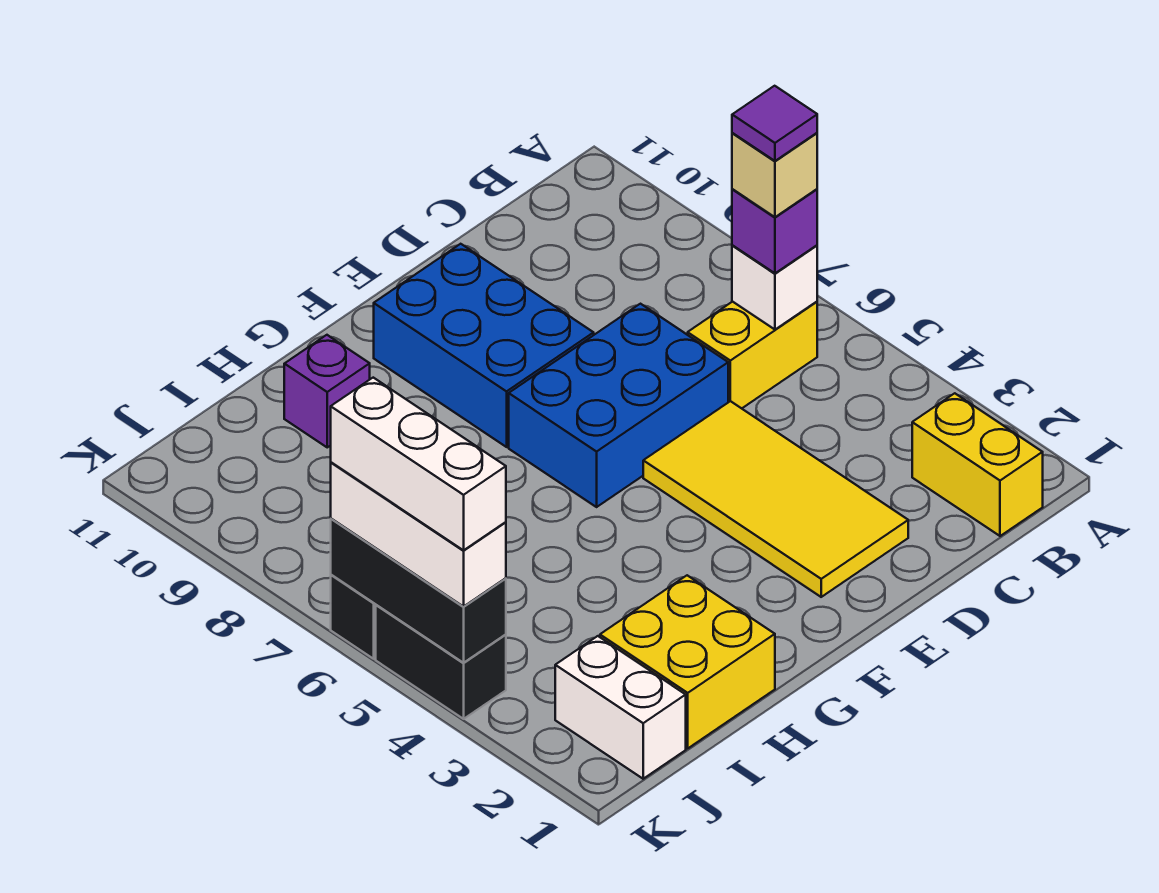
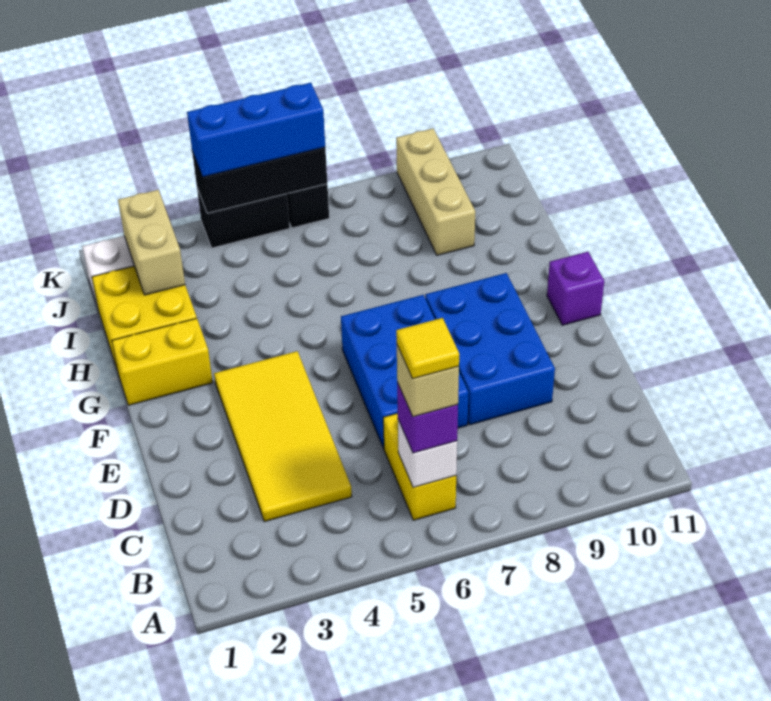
yellow 1x2 brick [912,393,1043,536] -> yellow 1x2 brick moved to [112,318,213,405]
purple 1x1 tile [732,86,817,161] -> yellow 1x1 tile [396,318,459,379]
yellow 2x4 tile [643,401,908,597] -> yellow 2x4 tile turned to [214,351,352,522]
blue 2x3 brick [374,244,594,447] -> blue 2x3 brick turned to [425,273,555,425]
purple 1x1 brick [284,335,370,447] -> purple 1x1 brick moved to [547,252,604,325]
none -> tan 1x2 brick [118,190,185,295]
none -> tan 1x3 brick [396,129,475,255]
white 1x3 brick [331,462,506,607] -> blue 1x3 brick [187,83,325,177]
white 1x3 brick [331,378,506,550] -> none

